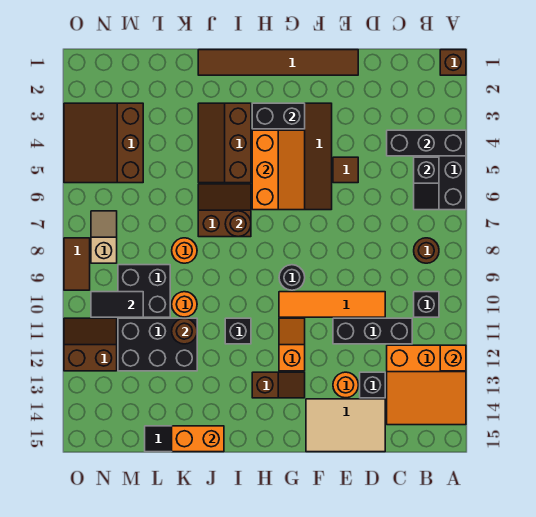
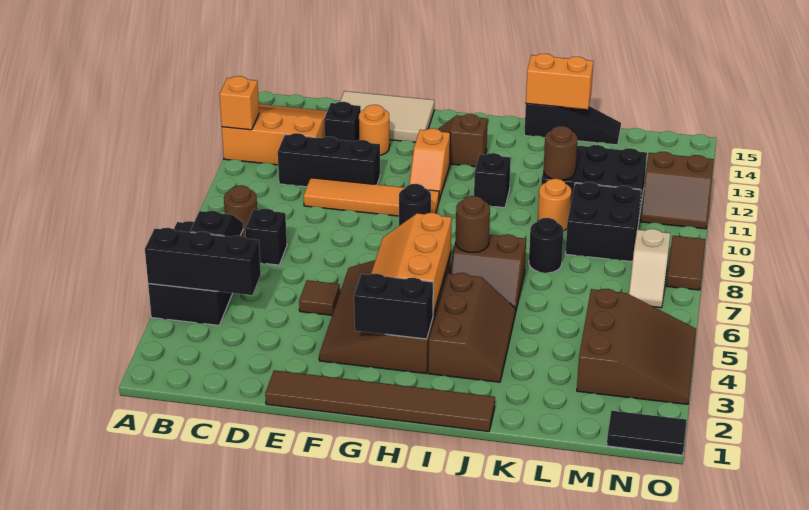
brown 1x1 brick [440,50,466,75] -> none
black 1x1 brick [414,292,439,317] -> black 1x1 brick moved to [245,209,287,265]
orange 1x1 round brick [172,238,197,263] -> black 1x1 round brick [529,218,564,273]
black 1x2 tile [91,292,143,317] -> black 1x2 tile moved to [607,411,687,455]

